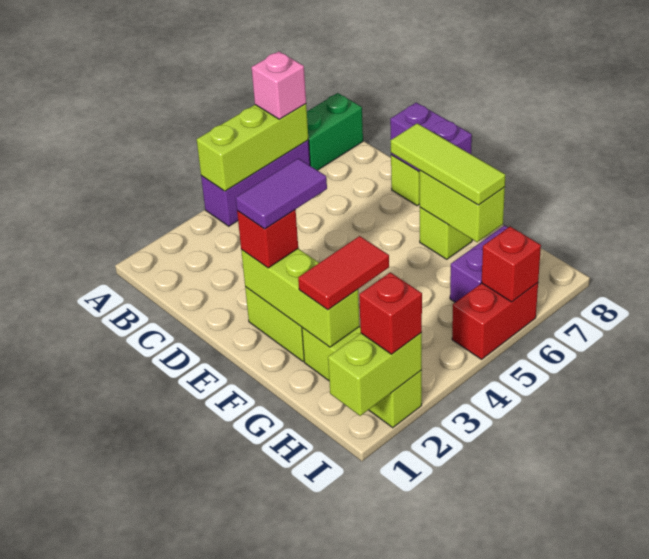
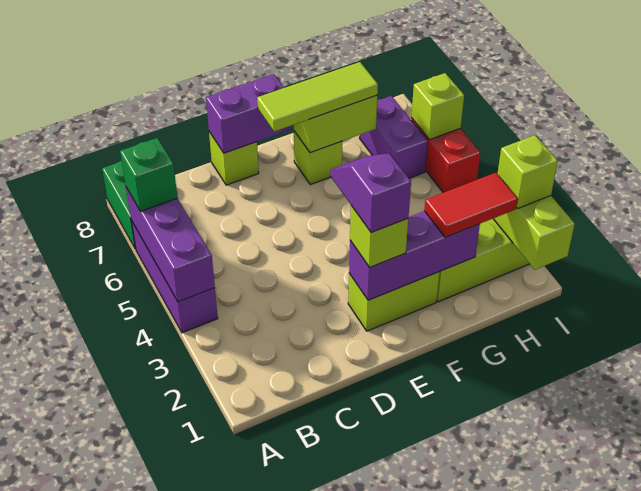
lime 1x3 brick [197,104,308,191] -> purple 1x3 brick [126,187,215,302]
pink 1x1 brick [252,51,306,119] -> green 1x1 brick [120,138,177,211]
lime 1x3 brick [241,249,360,347] -> purple 1x3 brick [349,211,480,300]
red 1x1 brick [237,210,298,268] -> lime 1x1 brick [350,206,408,267]
purple 1x2 tile [236,158,327,229] -> purple 1x2 slope [330,153,411,233]
red 1x2 tile [298,236,389,310] -> red 1x2 tile turned to [425,173,518,238]
red 1x1 brick [359,272,422,354] -> lime 1x1 brick [498,135,558,209]
red 1x1 brick [482,227,541,302] -> lime 1x1 brick [411,73,464,140]

